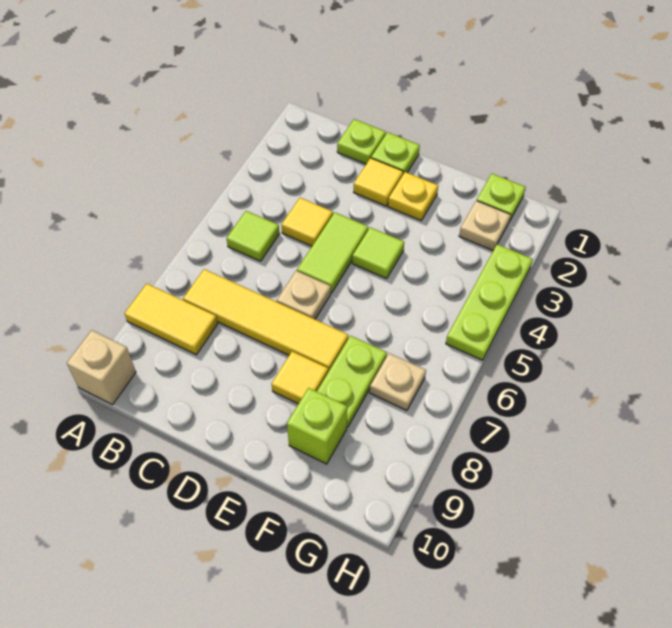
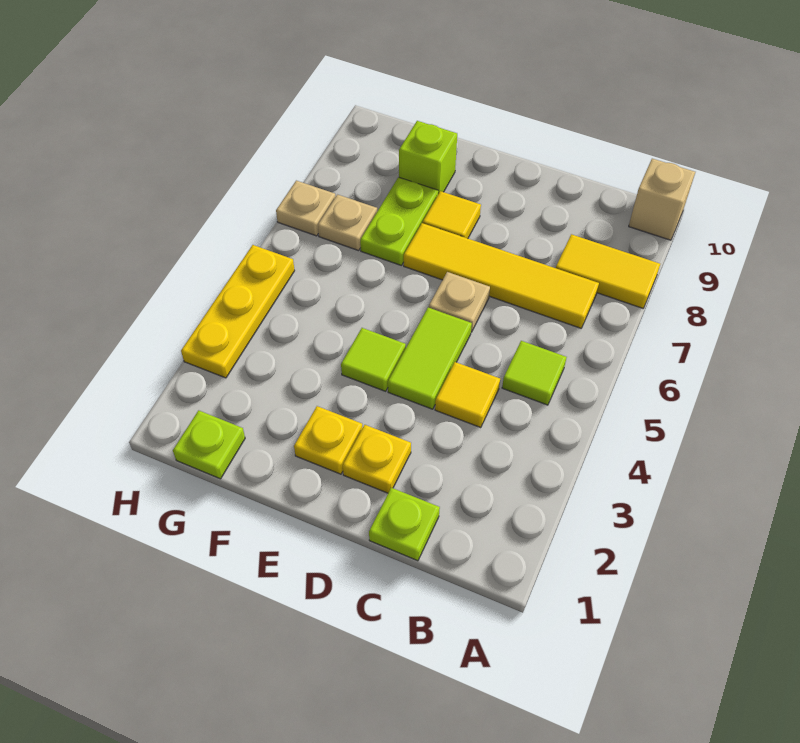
lime 1x1 plate [371,132,420,174] -> none
yellow 1x1 tile [354,158,403,206] -> yellow 1x1 plate [343,425,411,493]
tan 1x1 plate [459,201,510,250] -> tan 1x1 plate moved to [276,181,336,236]
lime 1x3 plate [446,244,533,360] -> yellow 1x3 plate [181,245,295,378]

